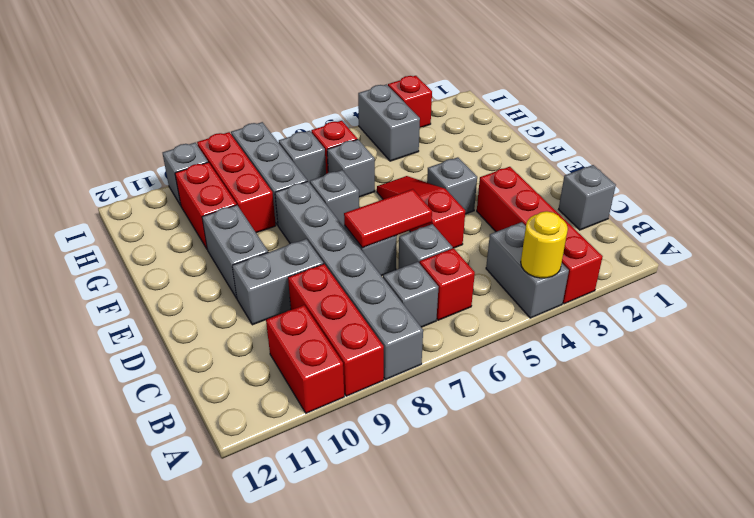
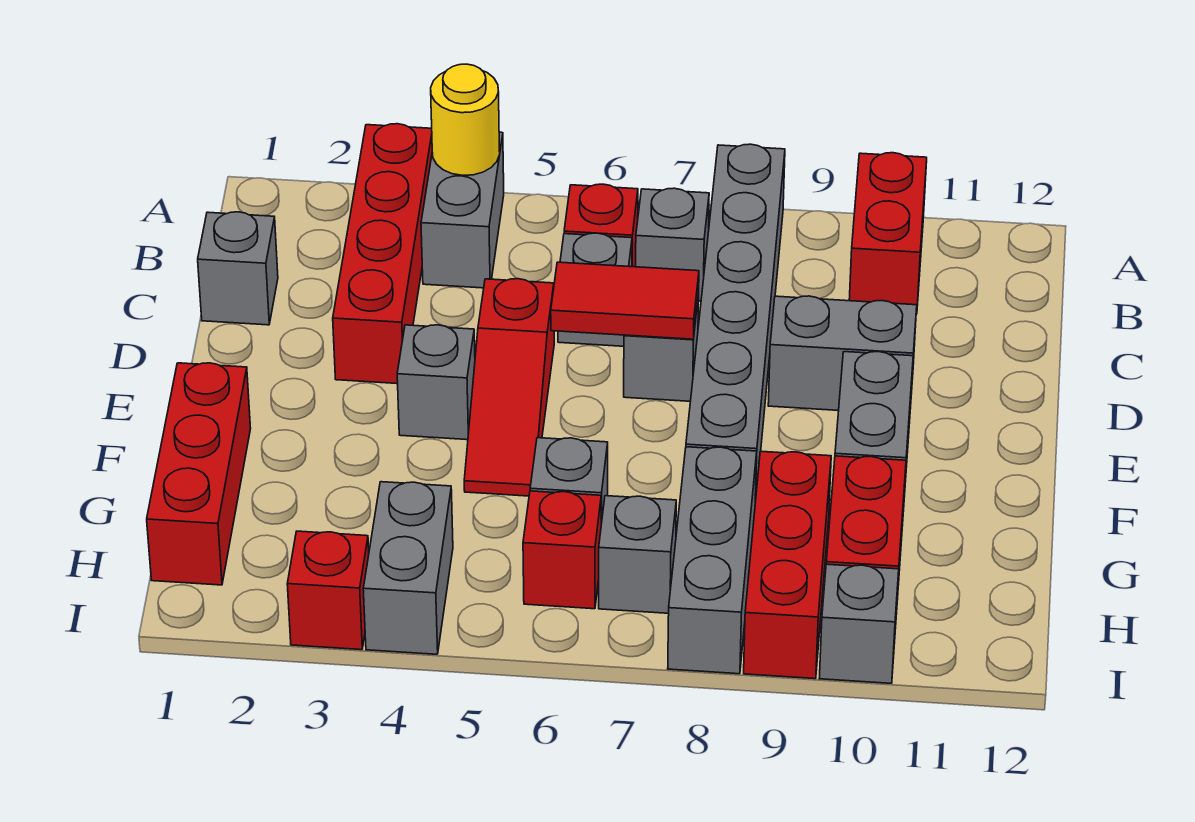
red 1x3 brick [288,264,384,396] -> red 1x3 brick moved to [147,363,251,585]
grey 1x1 brick [310,170,359,228] -> none

